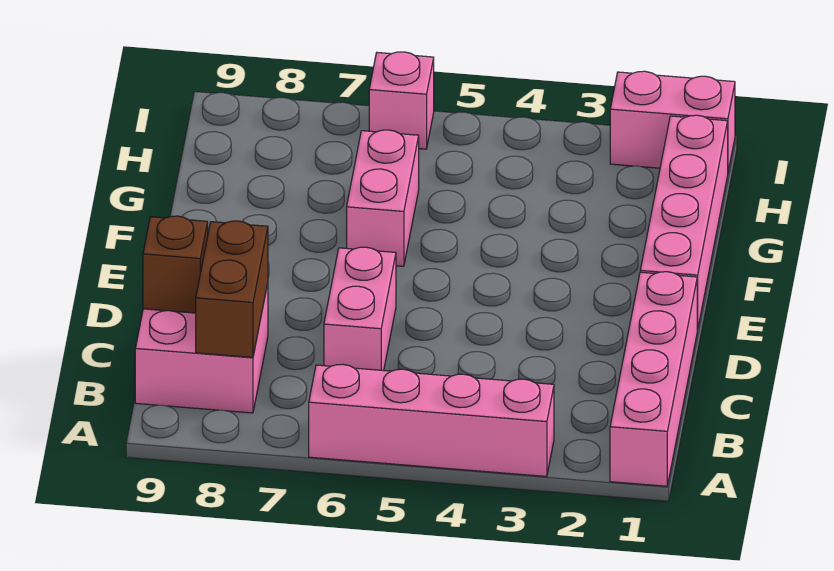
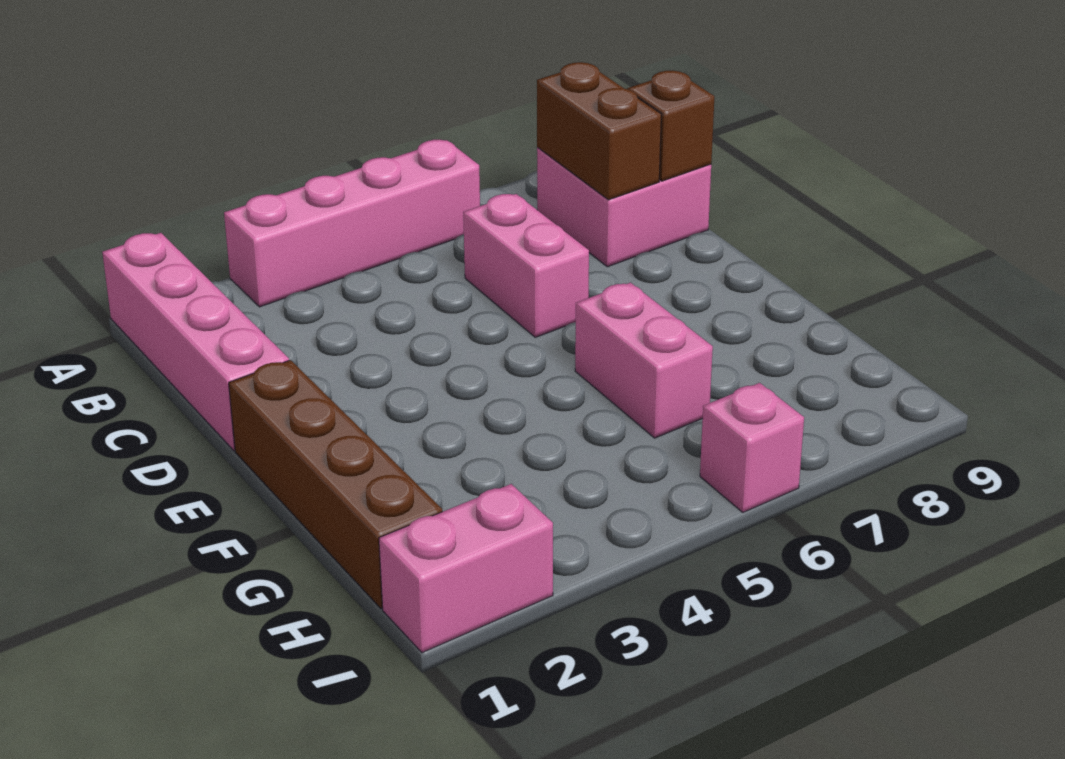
pink 1x4 brick [640,115,728,330] -> brown 1x4 brick [229,360,442,608]

